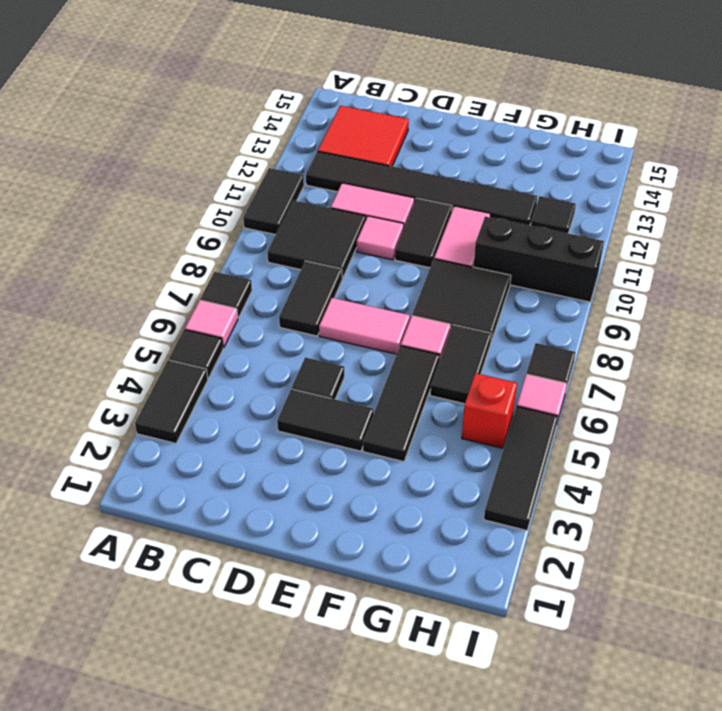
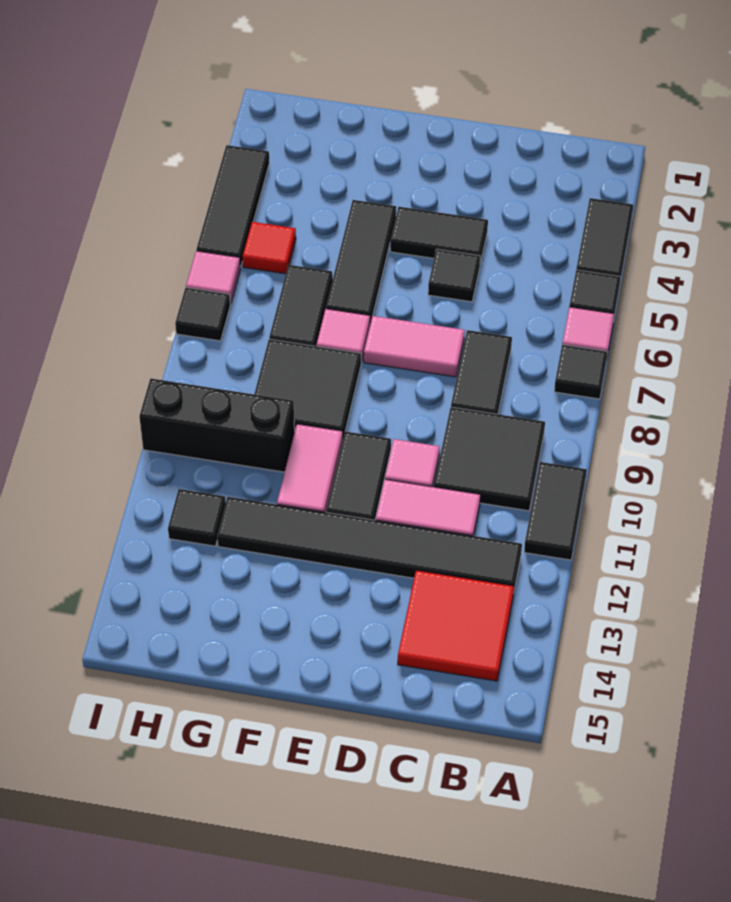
red 1x1 brick [462,373,517,448] -> red 1x1 tile [243,222,296,274]

